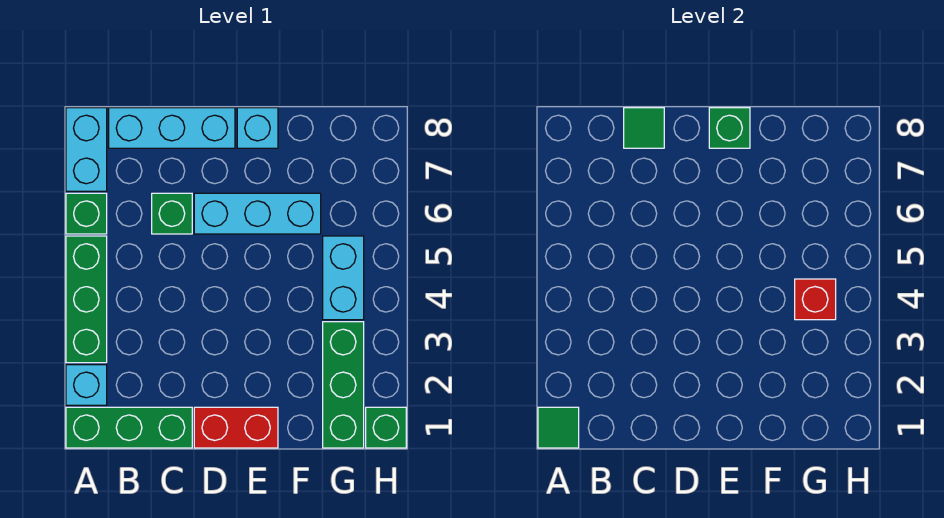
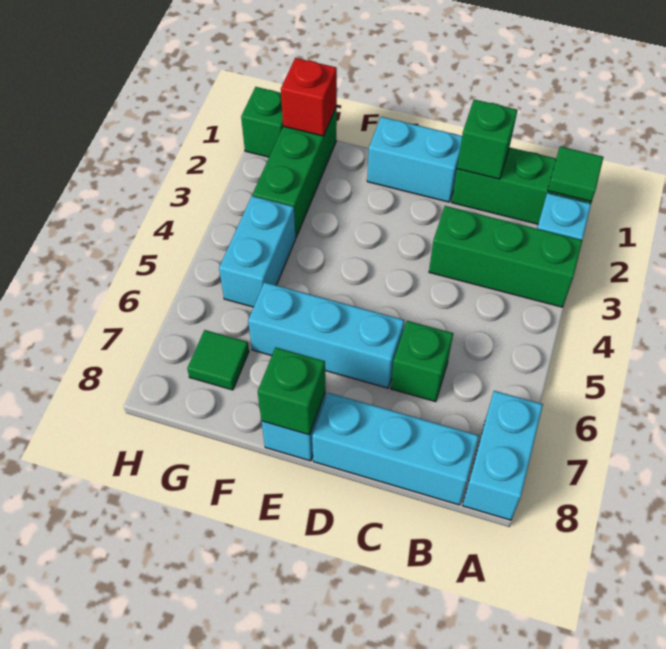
green 1x3 brick [66,236,107,363] -> green 1x3 brick turned to [429,206,582,307]
green 1x1 brick [66,193,107,234] -> green 1x1 brick moved to [457,99,517,179]
green 1x1 tile [624,108,664,148] -> green 1x1 tile moved to [187,330,249,390]
red 1x2 brick [194,407,278,448] -> cyan 1x2 brick [367,117,462,202]
red 1x1 brick [795,279,836,320] -> red 1x1 brick moved to [281,58,337,136]

